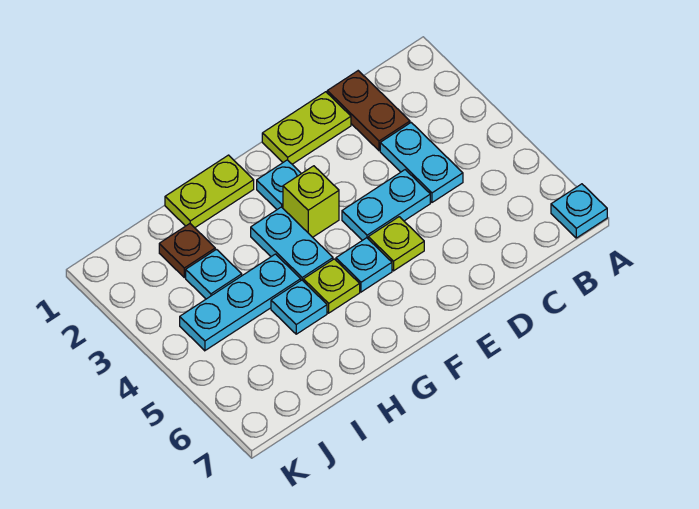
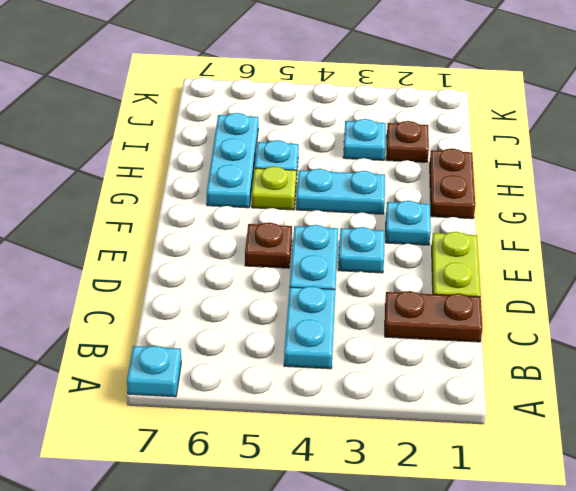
cyan 1x2 plate [380,123,463,202] -> cyan 1x2 plate turned to [284,286,335,369]
lime 1x1 plate [368,217,424,271] -> brown 1x1 plate [245,223,292,268]
lime 1x1 brick [283,166,339,237] -> none
cyan 1x1 plate [336,238,392,292] -> cyan 1x1 plate moved to [339,227,384,273]
lime 1x2 plate [165,155,254,228] -> brown 1x2 plate [430,149,475,219]
cyan 1x3 plate [180,254,301,351] -> cyan 1x3 plate moved to [207,113,258,208]

